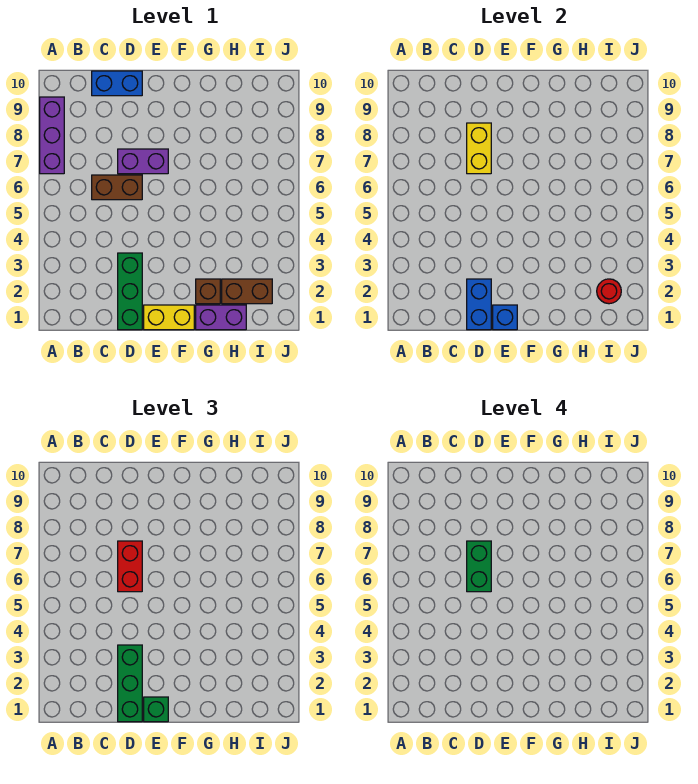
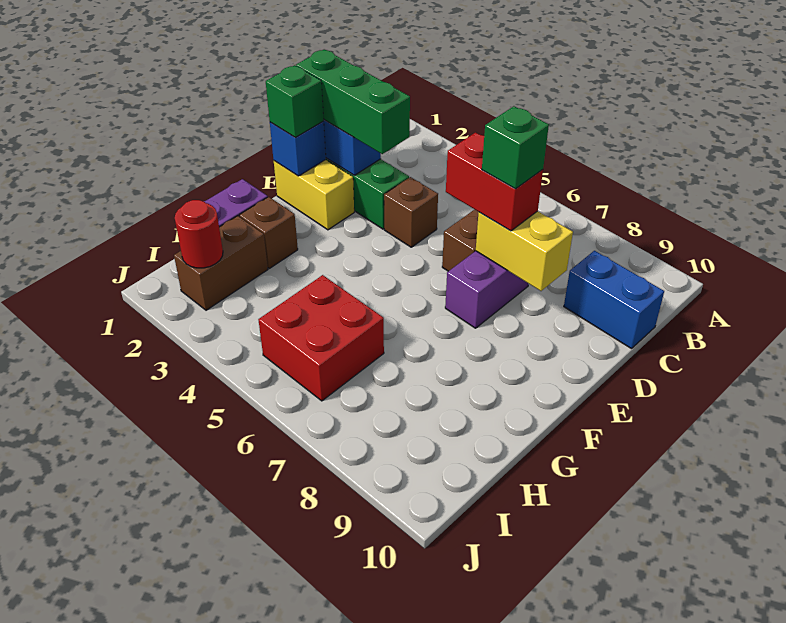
purple 1x3 brick [40,97,64,174] -> none
blue 1x2 brick [92,71,142,96] -> blue 1x2 brick turned to [564,251,664,349]
none -> brown 1x1 brick [384,177,438,247]
green 1x2 brick [467,541,491,592] -> green 1x1 brick [482,106,549,189]
yellow 1x2 brick [144,305,194,330] -> yellow 1x2 brick turned to [274,160,354,230]
none -> red 2x2 brick [258,275,384,401]

